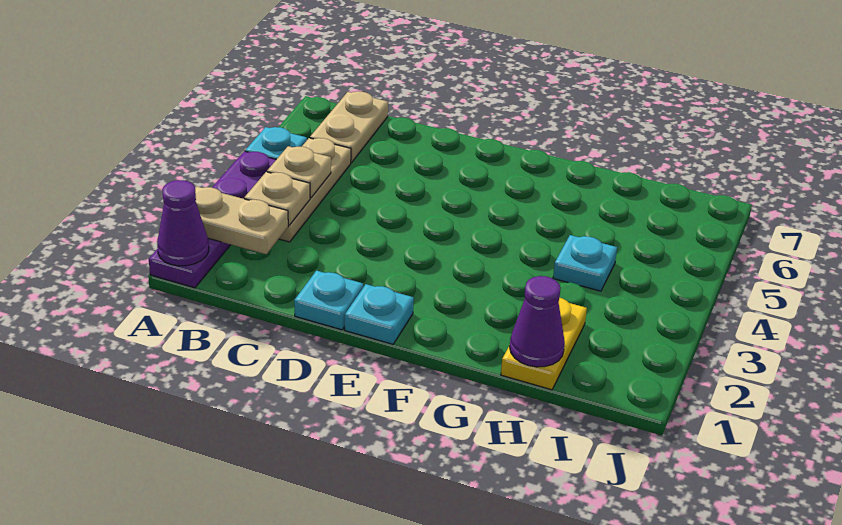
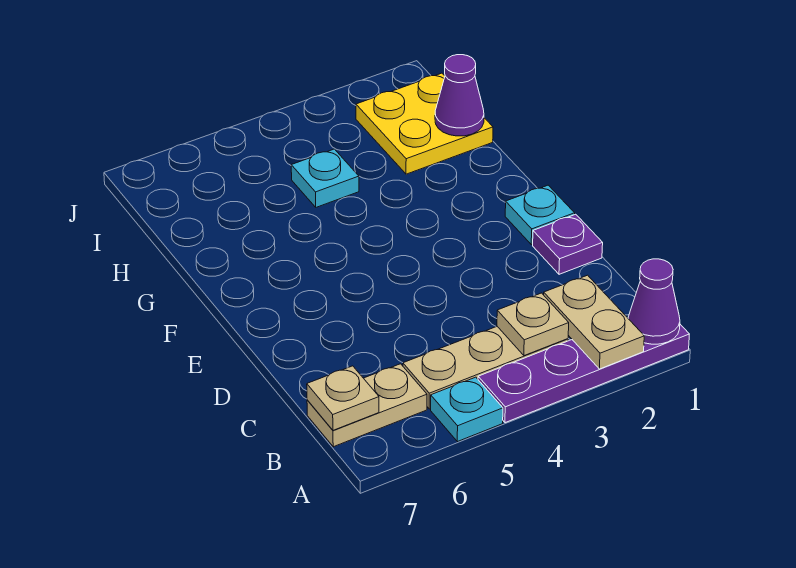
tan 1x1 plate [267,146,331,198] -> tan 1x1 plate moved to [307,366,379,430]
cyan 1x1 plate [294,271,363,330] -> purple 1x1 plate [533,214,603,274]
yellow 1x2 plate [501,298,587,390] -> yellow 2x2 plate [356,73,493,174]

